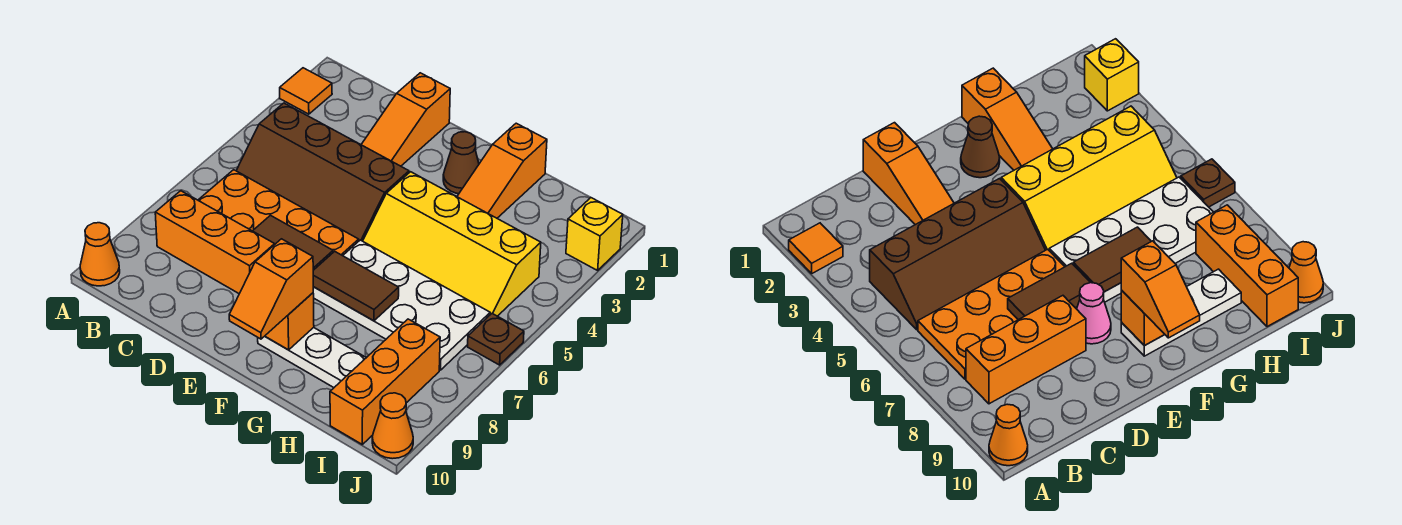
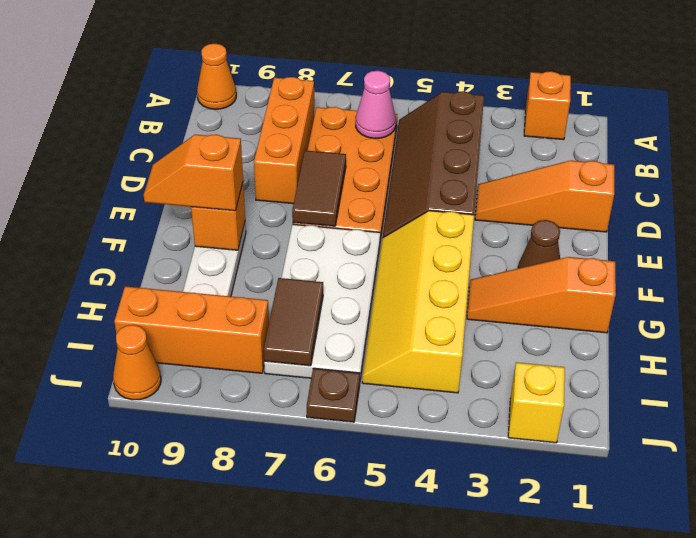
orange 1x1 tile [280,68,332,114] -> orange 1x1 brick [524,71,571,140]
pink 1x1 cone [1077,283,1111,344] -> pink 1x1 cone moved to [356,71,396,138]
brown 1x2 tile [313,251,399,321] -> brown 1x2 tile moved to [264,278,323,366]

